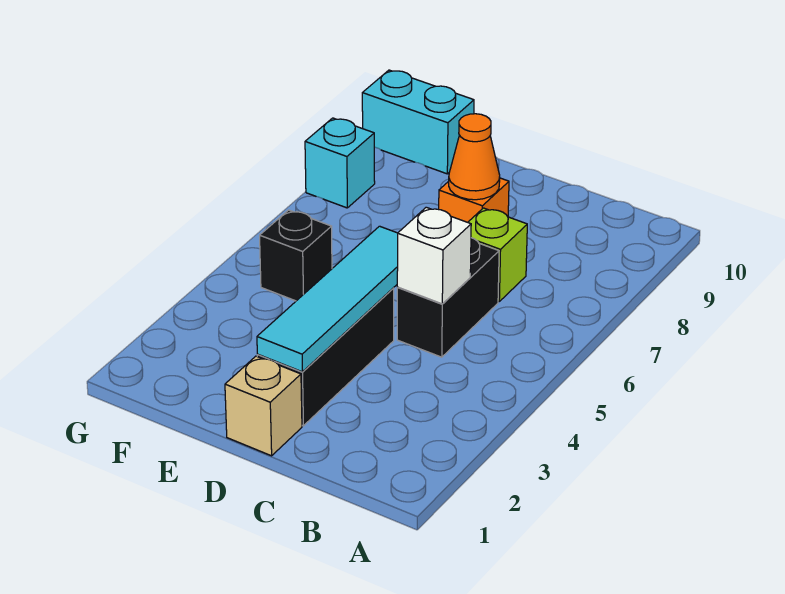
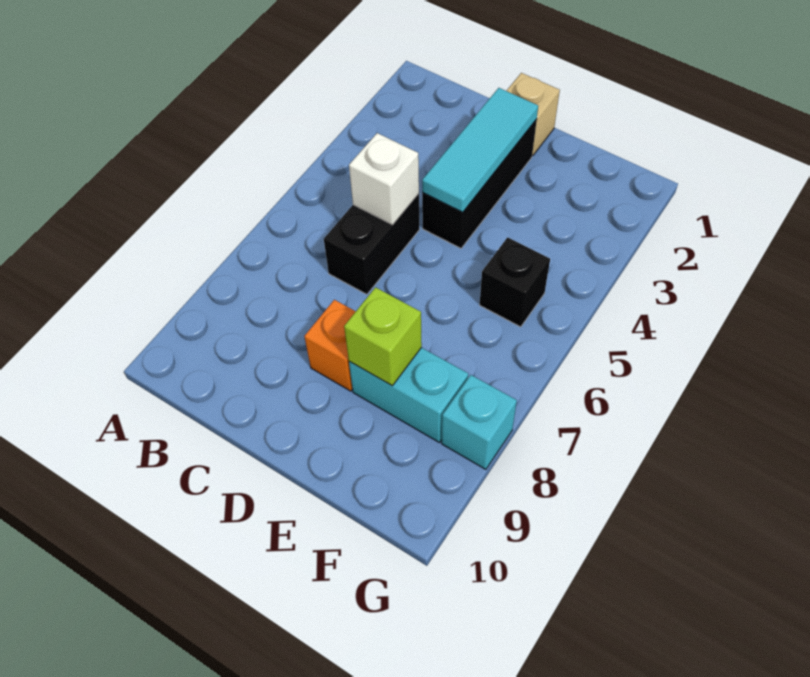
lime 1x1 brick [468,208,527,301] -> lime 1x1 brick moved to [344,287,422,386]
cyan 1x4 tile [257,226,398,372] -> cyan 1x3 tile [422,88,538,212]
orange 1x1 cone [449,114,500,200] -> none
cyan 1x2 brick [362,70,474,174] -> cyan 1x2 brick moved to [349,348,468,442]

